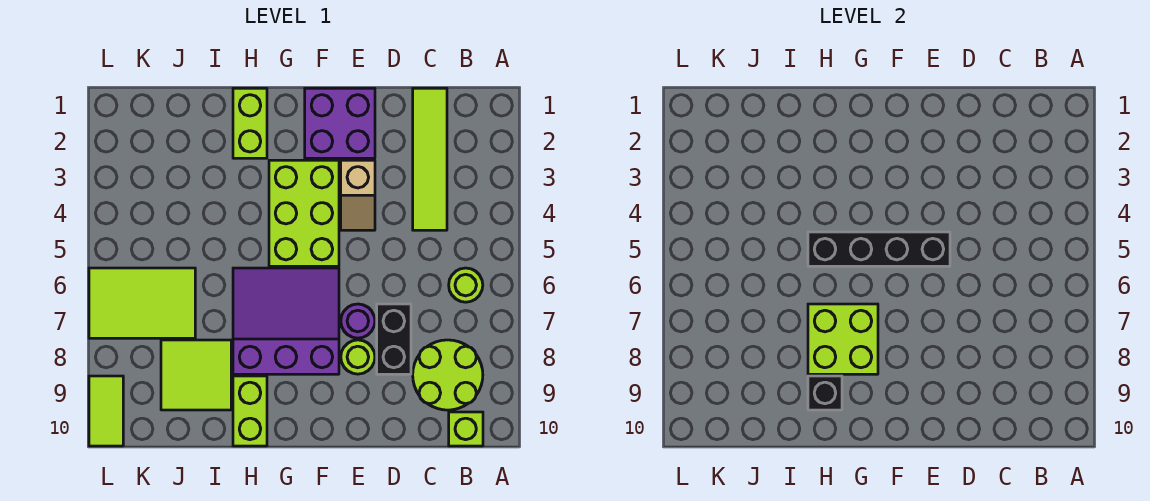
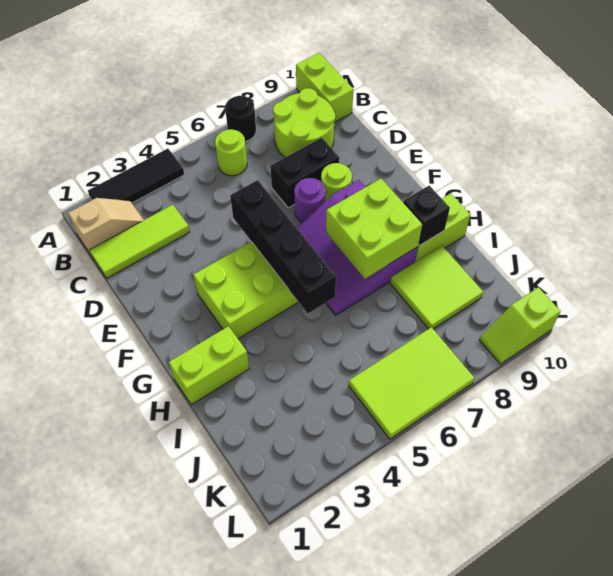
none -> black 1x3 tile [88,149,184,203]
none -> black 1x1 round brick [225,96,256,141]
lime 1x1 brick [449,412,483,446] -> lime 1x2 brick [296,53,353,122]
lime 1x4 tile [413,88,447,230] -> lime 1x3 tile [89,205,190,278]
purple 2x2 brick [305,88,375,158] -> none
tan 1x2 slope [341,160,375,230] -> tan 1x2 slope moved to [68,198,144,255]
lime 2x3 tile [89,268,195,338] -> lime 2x3 tile turned to [349,327,474,439]
lime 1x2 tile [89,376,123,446] -> lime 1x2 slope [479,287,561,364]

